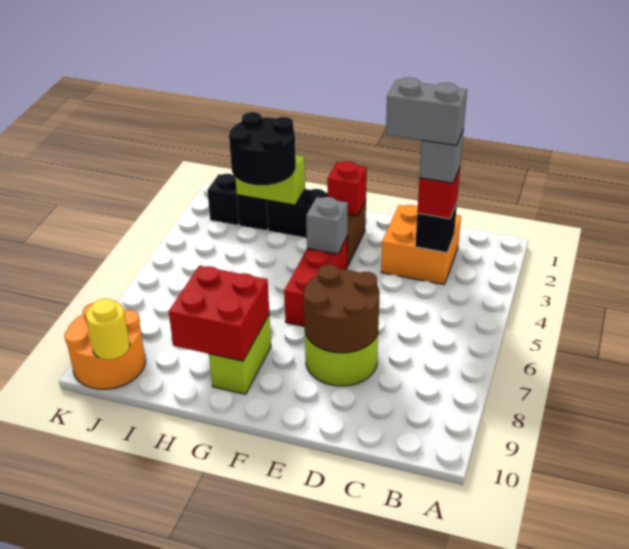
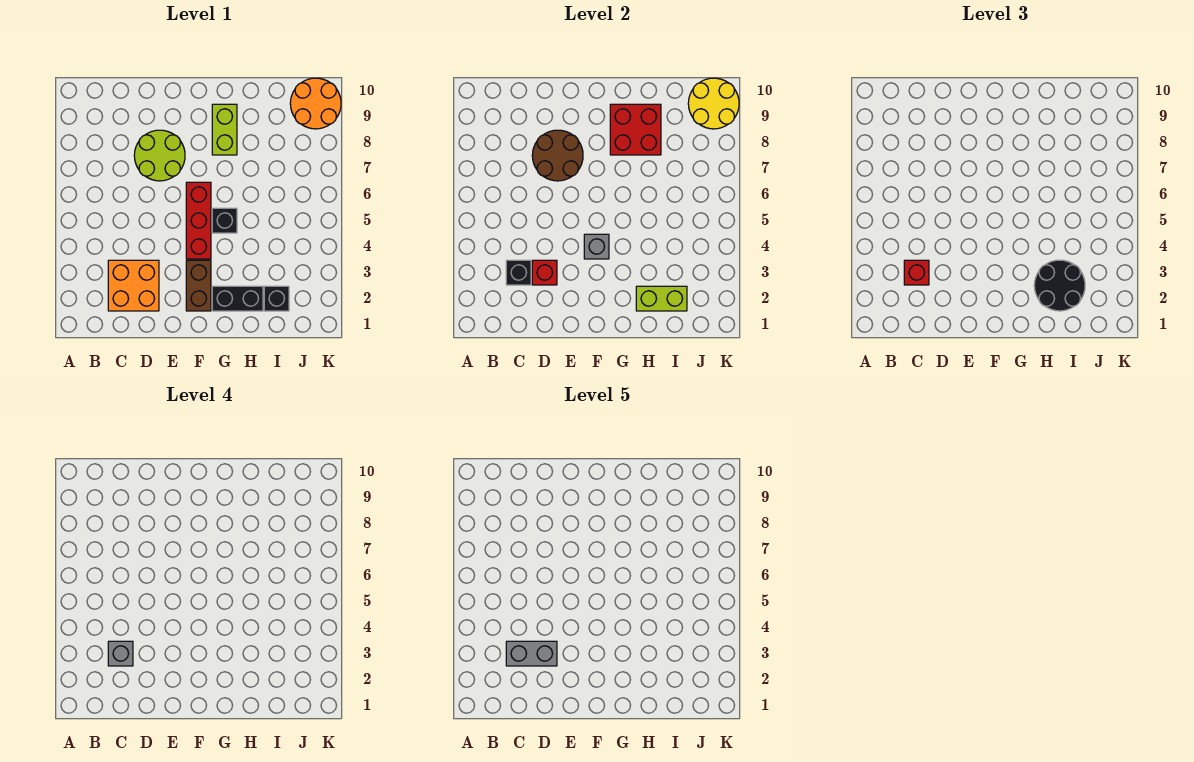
red 1x1 brick [327,161,367,216] -> red 1x1 brick moved to [532,260,557,285]
black 1x1 brick [207,174,239,225] -> black 1x1 brick moved to [212,208,237,233]
yellow 1x1 round brick [86,299,130,360] -> yellow 2x2 round brick [688,78,739,129]

